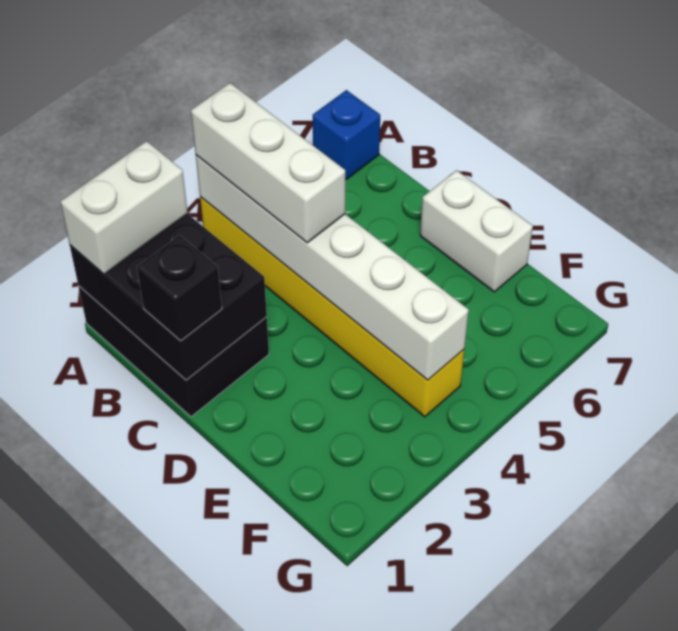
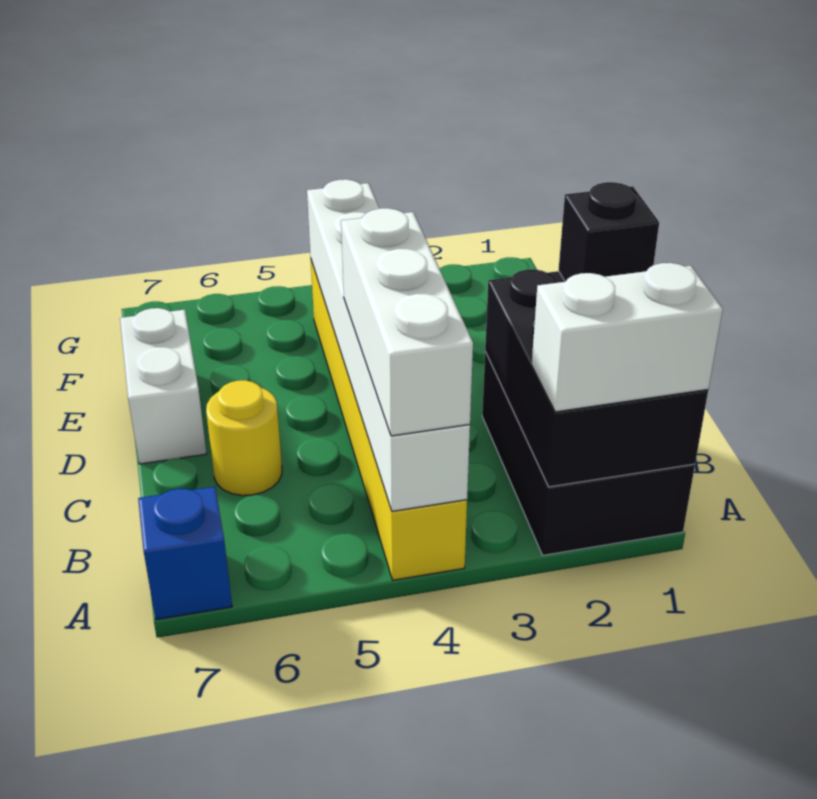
none -> yellow 1x1 round brick [206,380,282,496]

